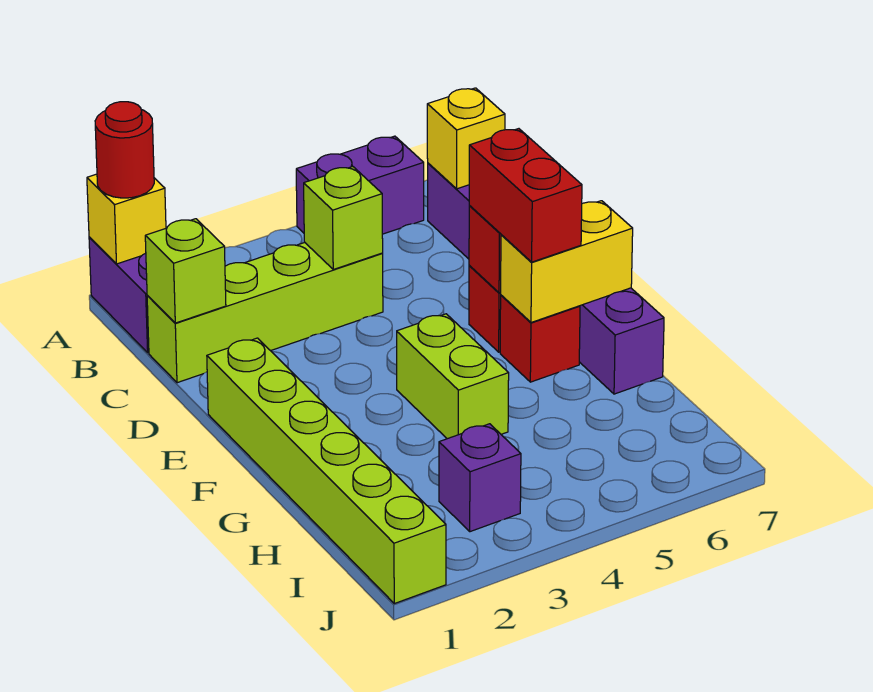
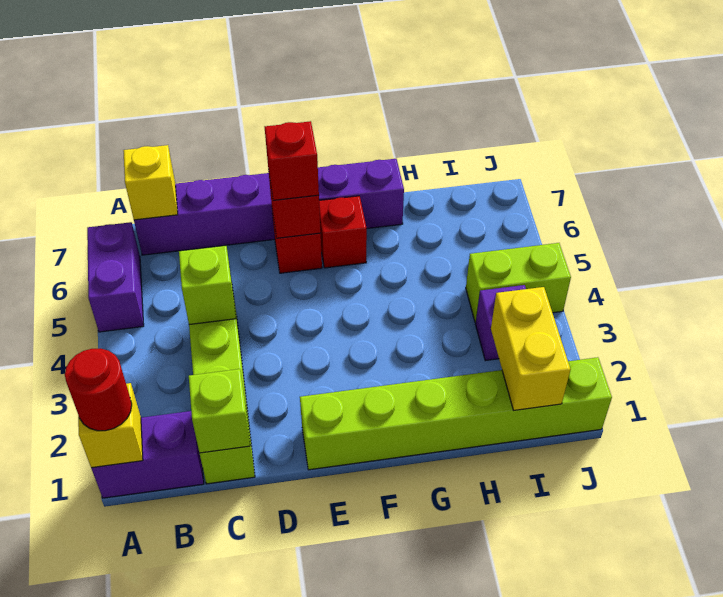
red 1x2 brick [469,129,582,262] -> red 1x1 brick [265,121,319,200]
lime 1x2 brick [397,314,509,439] -> lime 1x2 brick moved to [466,243,571,323]
yellow 1x2 brick [501,201,633,323] -> yellow 1x2 brick moved to [491,287,571,410]

